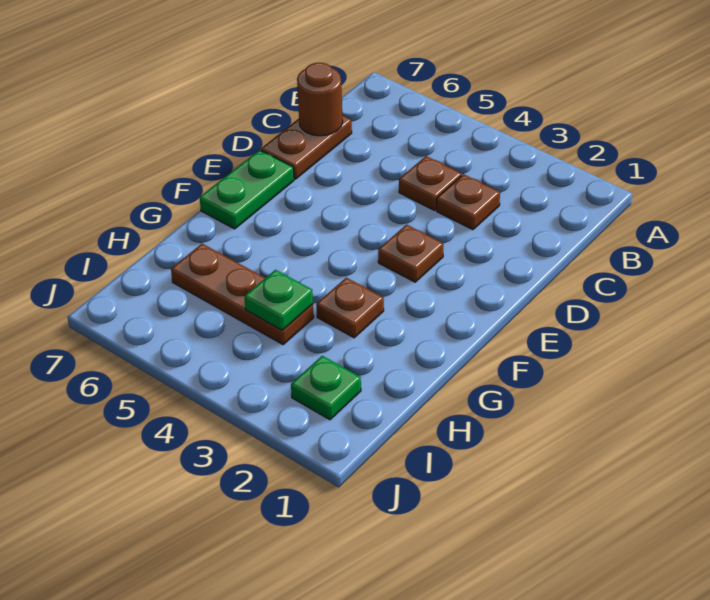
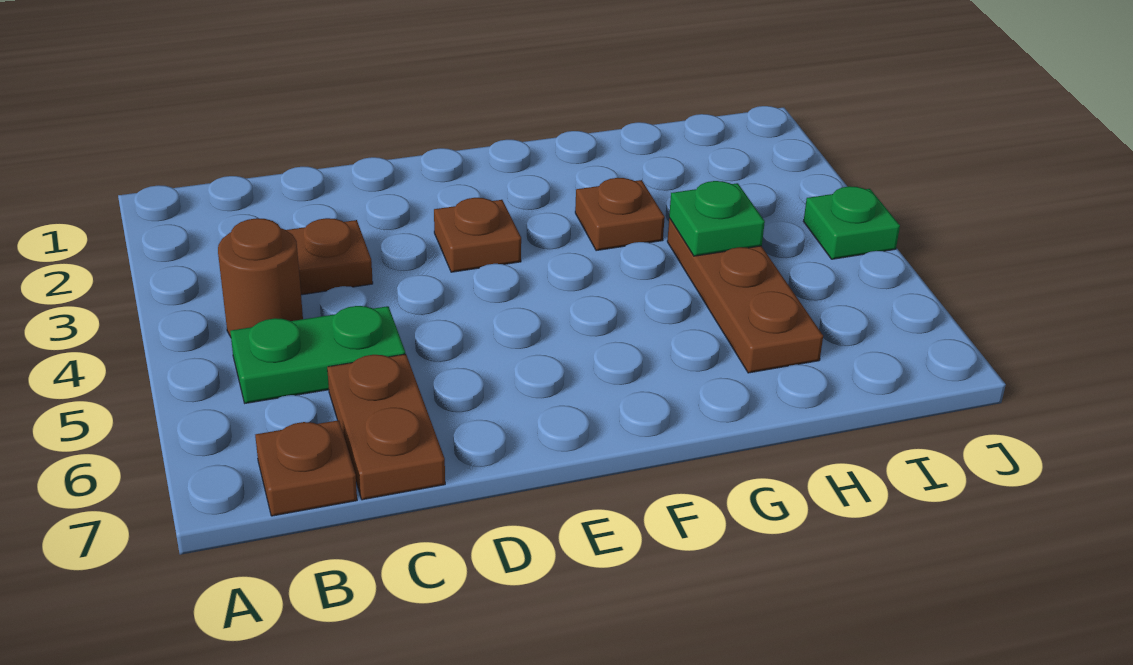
brown 1x1 plate [399,156,462,210] -> brown 1x1 plate moved to [255,420,357,516]
brown 1x2 plate [261,115,352,179] -> brown 1x2 plate turned to [327,354,445,500]
brown 1x1 round brick [297,63,343,136] -> brown 1x1 round brick moved to [218,218,303,337]
green 1x2 plate [200,150,294,229] -> green 1x2 plate moved to [230,306,405,403]
green 1x1 plate [291,356,361,420] -> green 1x1 plate moved to [804,186,900,259]

